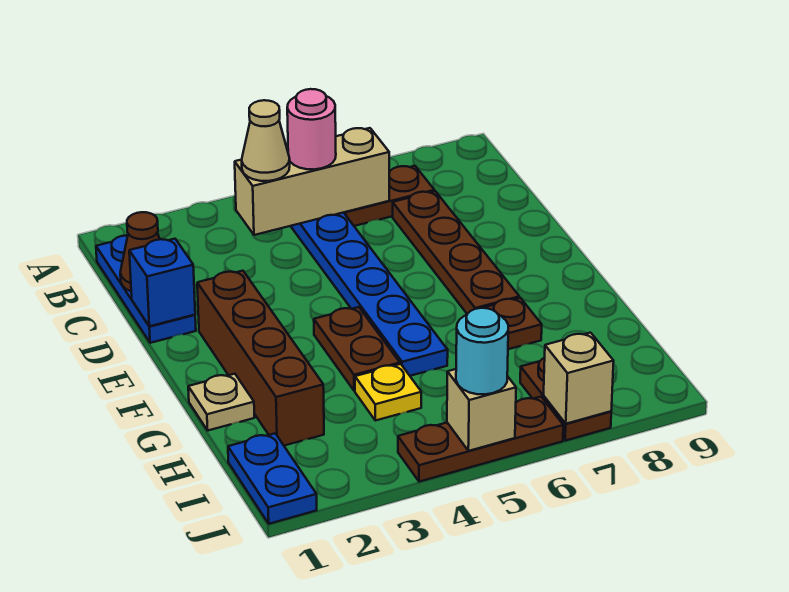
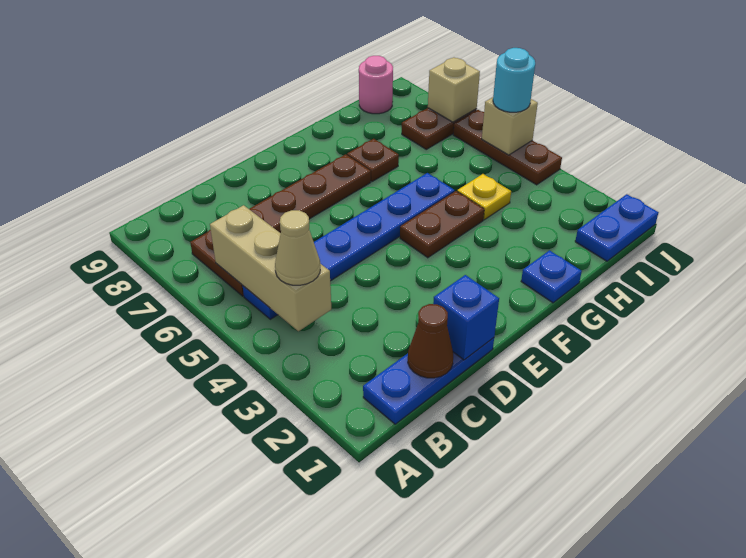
pink 1x1 round brick [287,89,336,170] -> pink 1x1 round brick moved to [359,56,393,114]
brown 1x4 brick [197,271,324,446] -> none
tan 1x1 plate [188,374,254,430] -> blue 1x1 plate [521,250,582,303]

